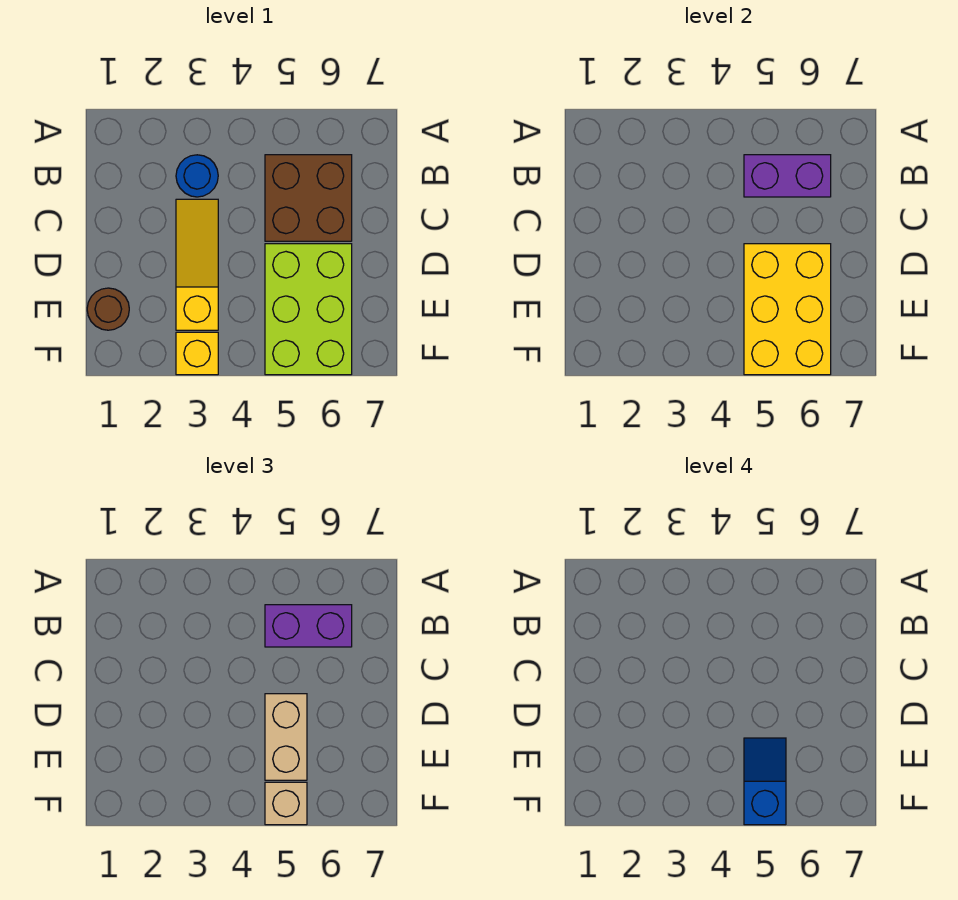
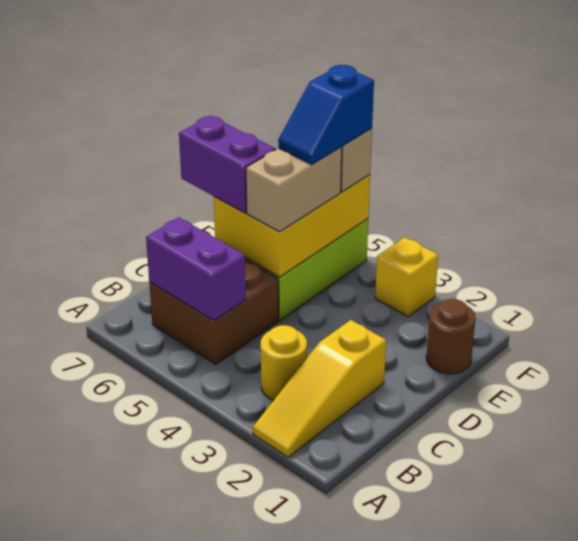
blue 1x1 round brick [176,155,218,197] -> yellow 1x1 round brick [261,325,307,400]
purple 1x2 brick [265,605,352,647] -> purple 1x2 brick moved to [179,116,275,213]
yellow 1x3 slope [176,199,218,330] -> yellow 1x3 slope moved to [253,320,386,457]

